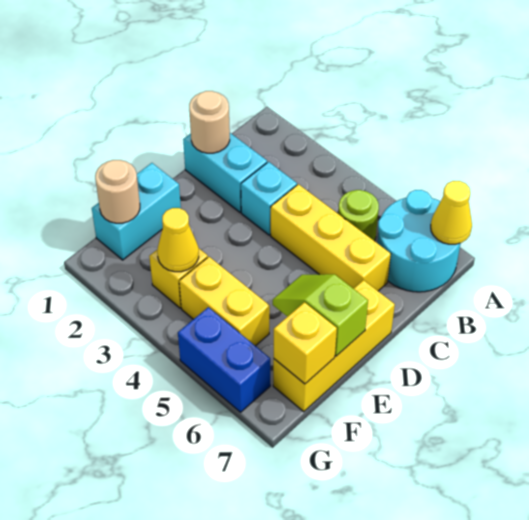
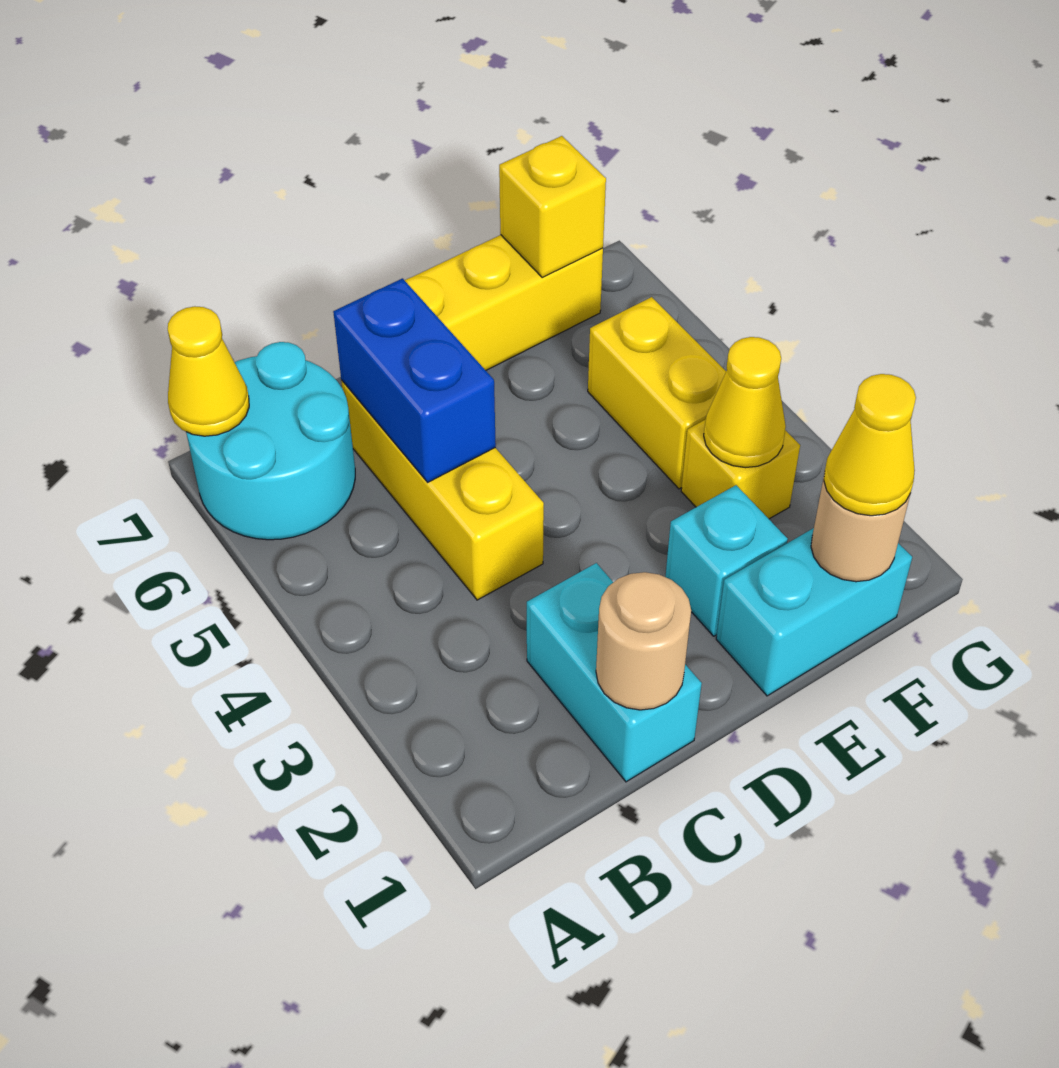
lime 1x1 round brick [338,190,379,241] -> none
cyan 1x1 brick [241,162,297,235] -> cyan 1x1 brick moved to [665,485,788,636]
lime 1x2 slope [273,274,368,356] -> none
none -> yellow 1x1 cone [824,374,916,516]
blue 1x2 brick [178,307,270,412] -> blue 1x2 brick moved to [333,278,496,483]

